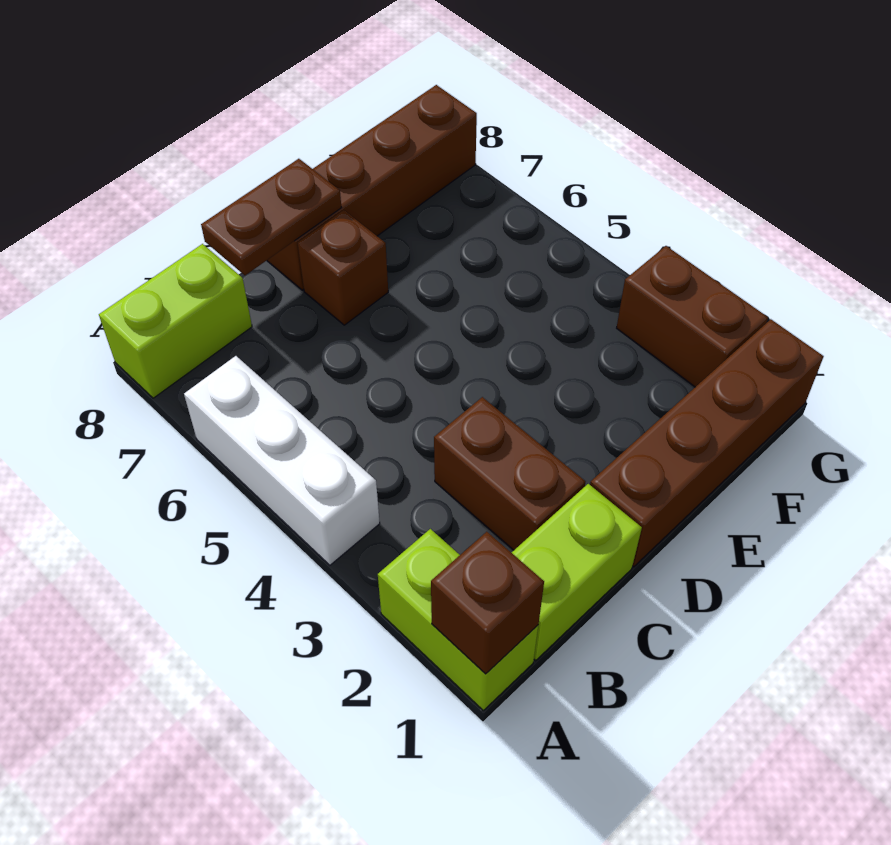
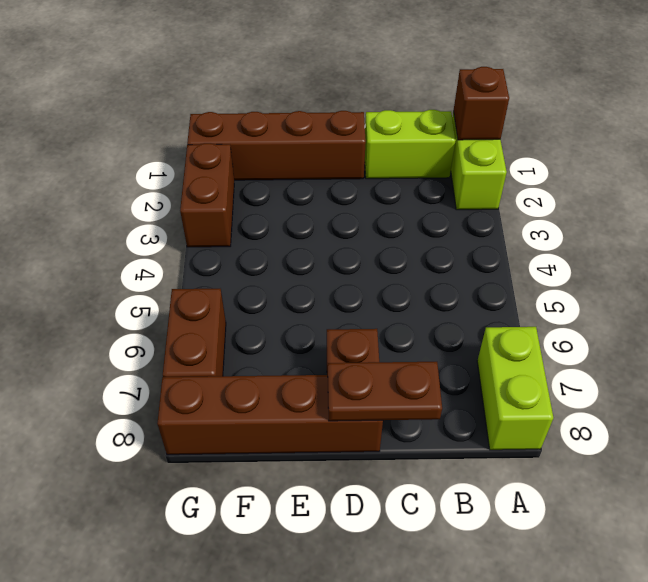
white 1x3 brick [184,356,380,565] -> none
lime 1x2 brick [99,244,252,398] -> lime 1x2 brick turned to [477,327,553,450]
brown 1x2 brick [434,397,585,550] -> brown 1x2 brick moved to [163,289,226,377]

